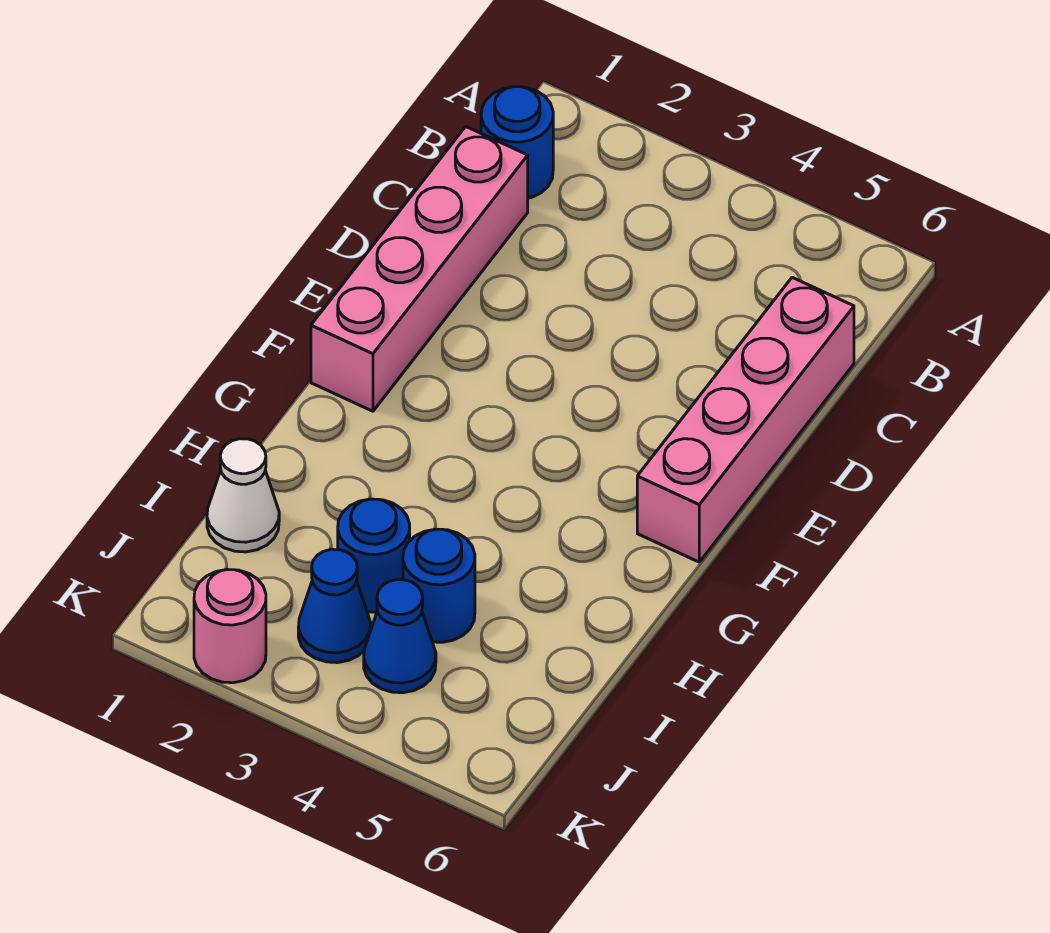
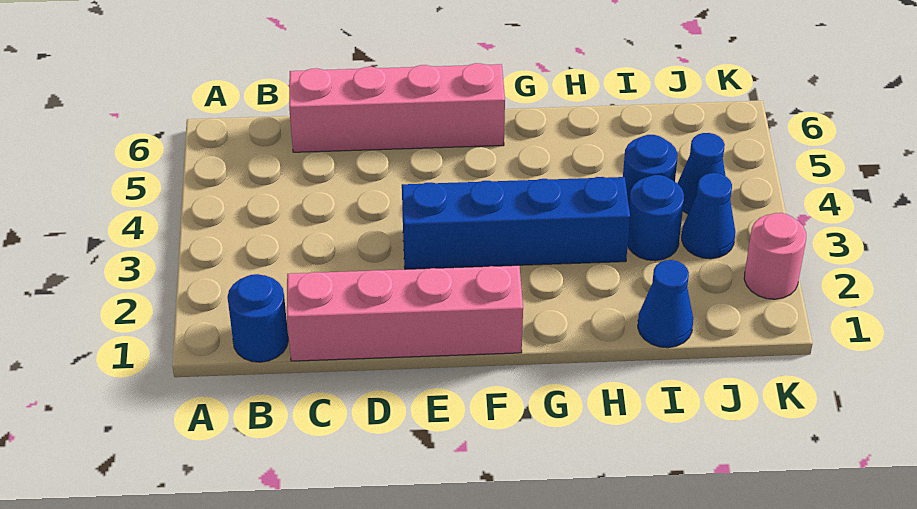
none -> blue 1x4 brick [402,177,630,269]
white 1x1 cone [207,439,279,552] -> blue 1x1 cone [638,260,693,348]

